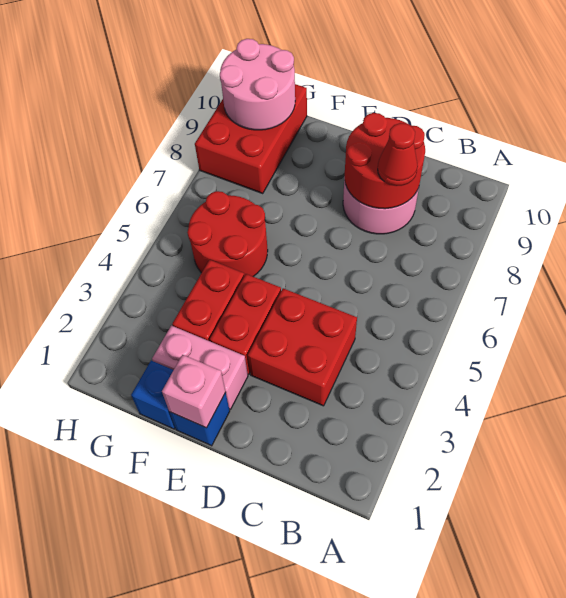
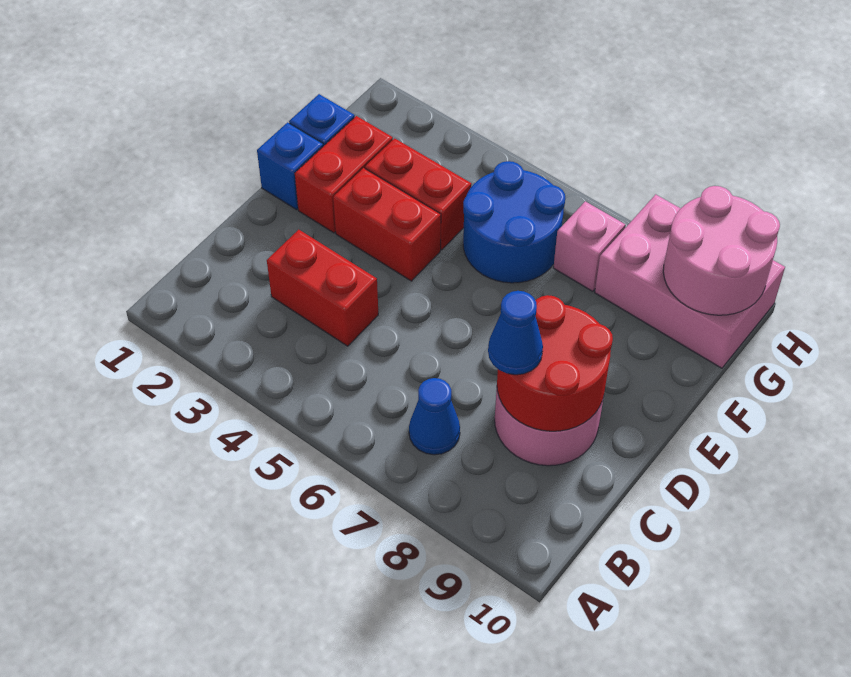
none -> blue 1x1 cone [409,378,460,455]
red 2x2 brick [248,288,357,406] -> red 1x2 brick [267,230,378,346]
red 1x1 cone [378,123,418,186] -> blue 1x1 cone [488,291,543,375]
pink 1x1 brick [162,355,226,428] -> pink 1x1 brick moved to [553,201,625,291]
pink 1x2 brick [152,326,248,409] -> red 1x2 brick [295,116,393,233]
red 2x2 round brick [187,191,268,277] -> blue 2x2 round brick [463,161,565,283]
red 2x3 brick [195,84,307,193] -> pink 2x3 brick [595,194,785,368]

